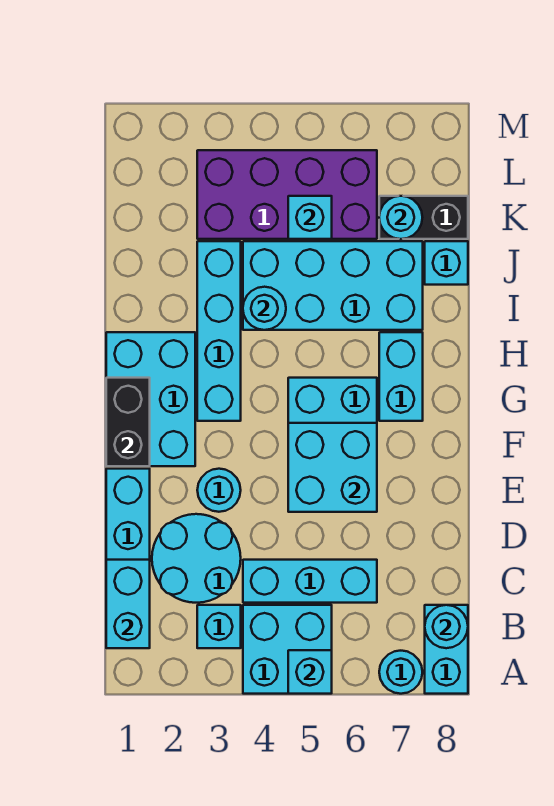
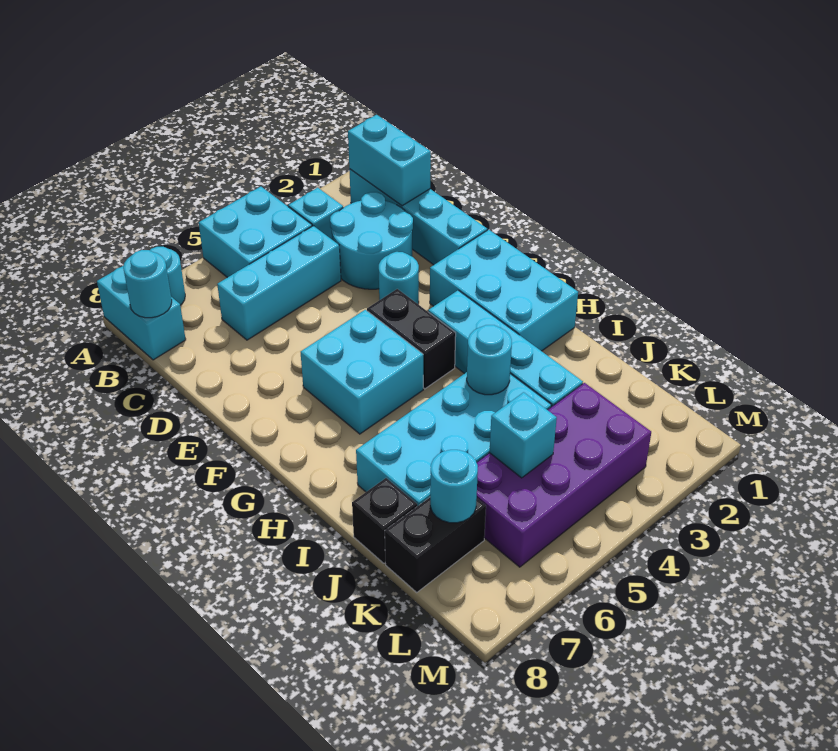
cyan 1x1 brick [288,650,332,694] -> none
cyan 2x2 brick [288,423,377,512] -> none
black 1x2 brick [106,378,150,466] -> black 1x2 brick moved to [367,289,456,389]
cyan 1x2 brick [379,332,423,421] -> none
cyan 1x1 brick [425,241,468,285] -> black 1x1 brick [352,478,417,563]

